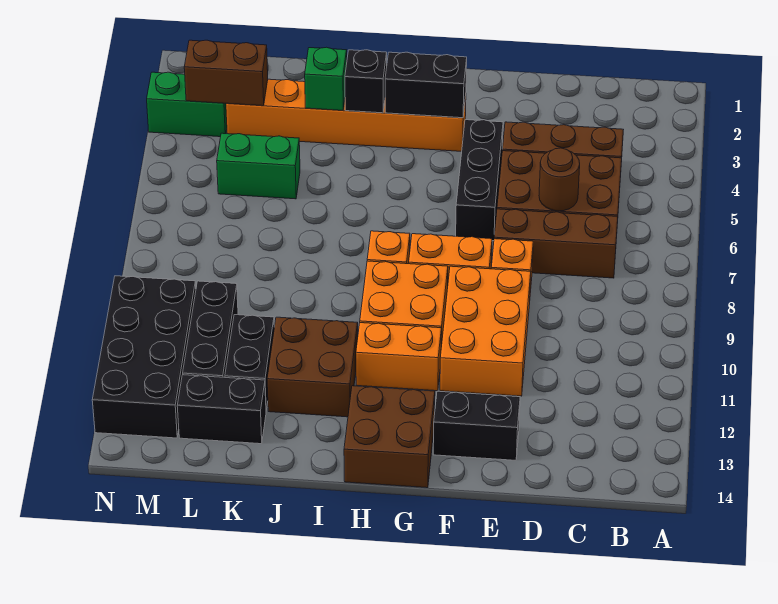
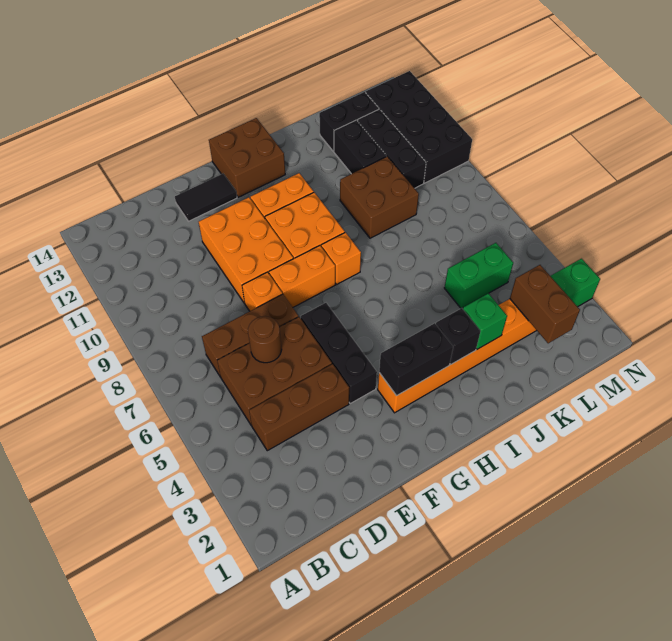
black 1x2 brick [433,391,520,460] -> black 1x2 tile [175,174,237,221]
brown 2x2 brick [267,317,358,417] -> brown 2x2 brick moved to [340,157,419,238]
brown 1x2 brick [184,40,268,106] -> brown 1x2 brick turned to [510,265,580,343]

